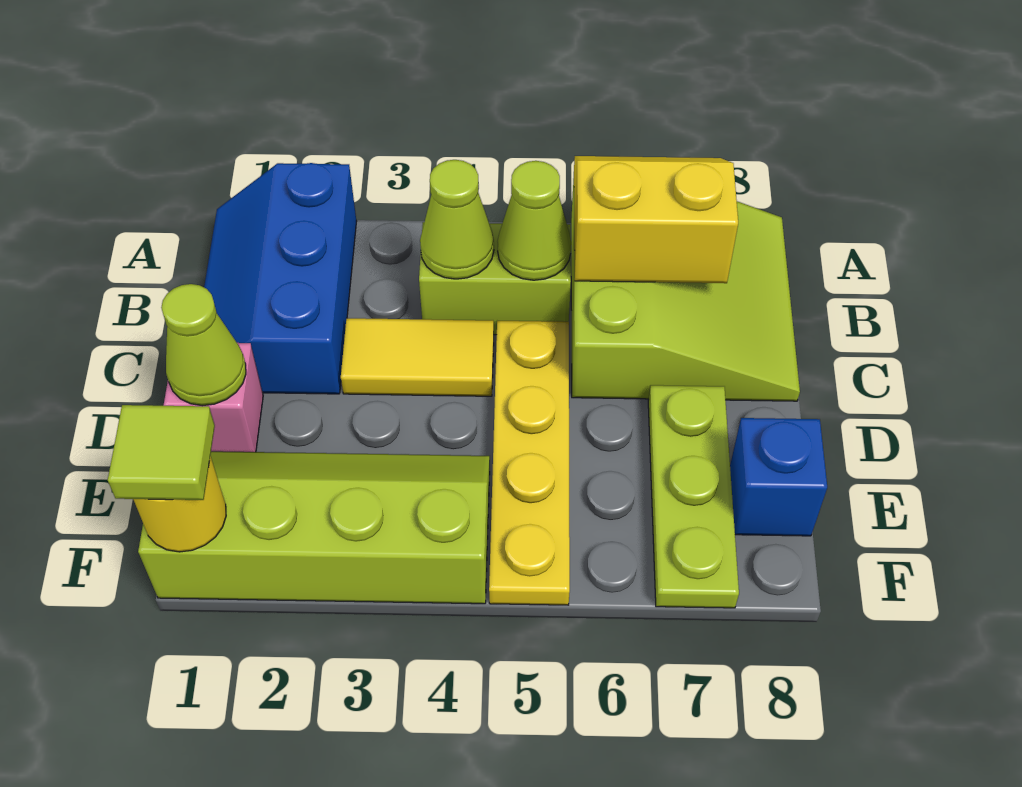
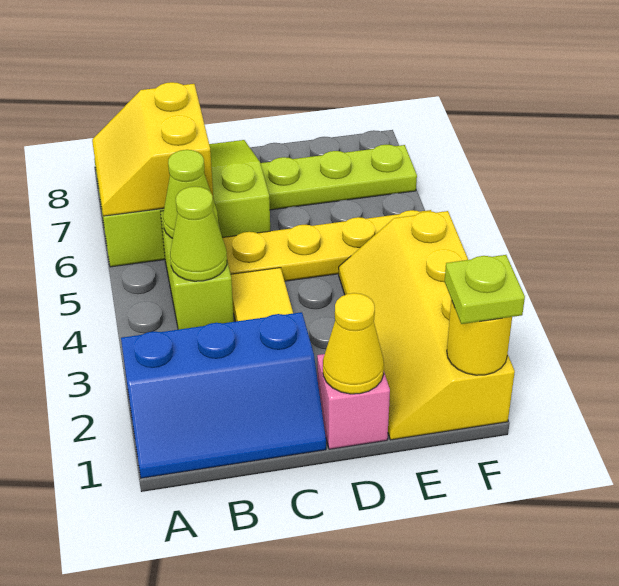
lime 1x1 cone [161,284,246,406] -> yellow 1x1 cone [323,293,384,394]
lime 2x4 slope [138,451,490,604] -> yellow 2x4 slope [339,211,515,440]
blue 1x1 brick [730,418,827,536] -> none
lime 1x1 tile [108,405,215,500] -> lime 1x1 plate [445,255,525,324]

